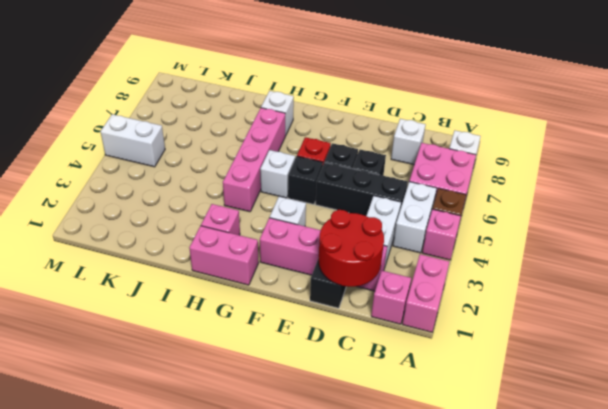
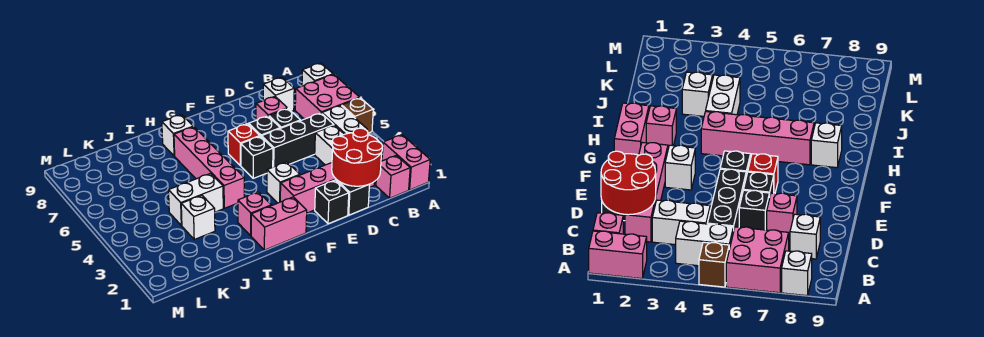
pink 1x1 brick [422,209,461,260] -> pink 1x1 brick moved to [256,97,287,120]
none -> black 1x1 brick [315,180,349,224]
white 1x1 brick [260,150,295,198] -> white 1x1 brick moved to [181,195,215,239]
white 1x2 brick [100,114,165,167] -> white 1x2 brick moved to [169,173,223,226]

